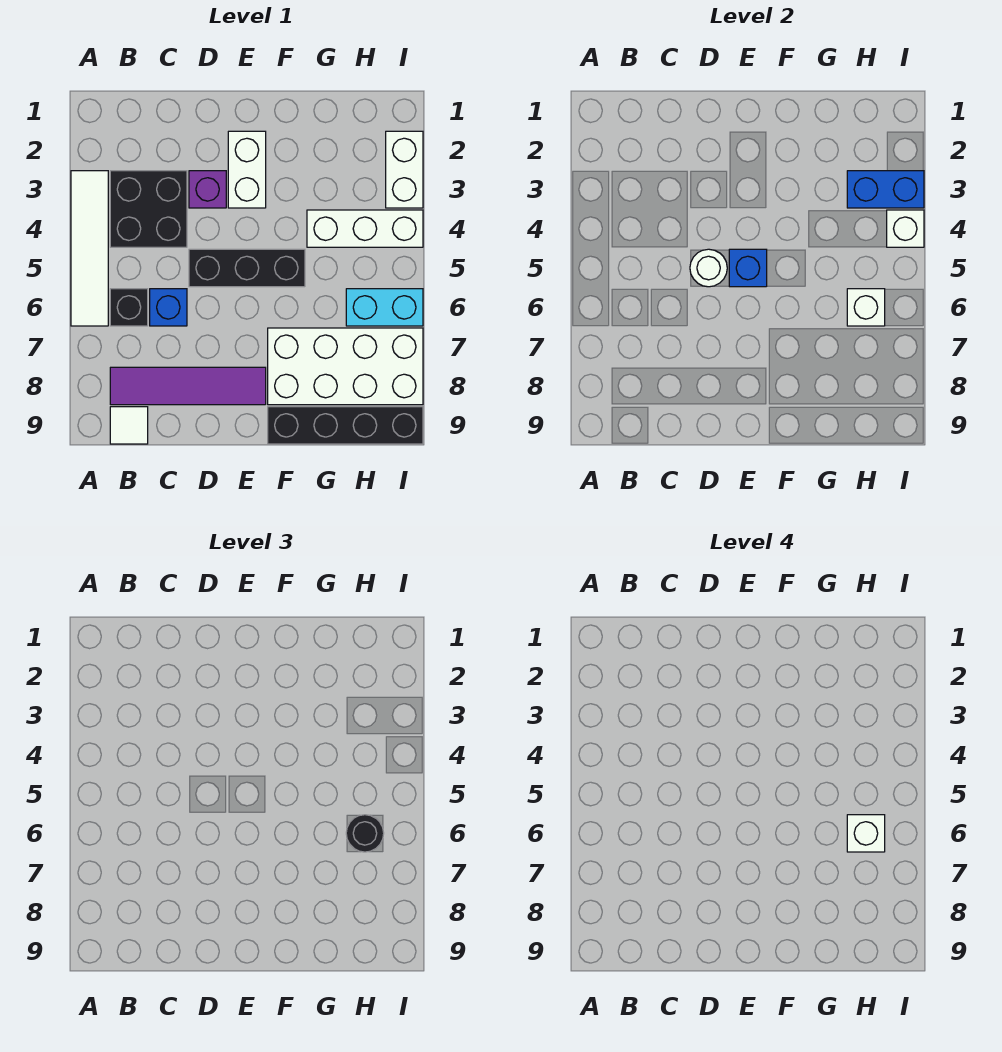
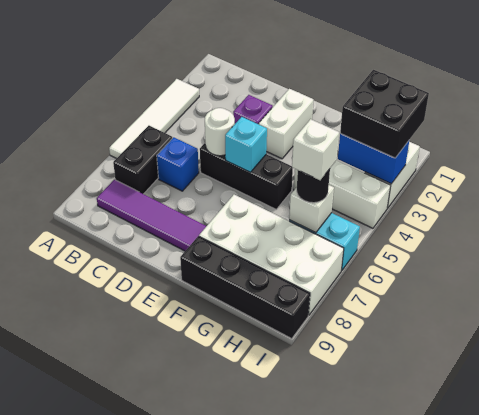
black 2x2 brick [110,171,187,247] -> black 2x2 brick moved to [340,70,429,158]
black 1x1 brick [110,289,148,326] -> black 1x2 brick [113,126,172,194]
white 1x1 tile [110,407,148,444] -> none
blue 1x1 brick [729,249,767,287] -> cyan 1x1 brick [225,117,267,172]
white 1x1 brick [887,210,924,247] -> none

